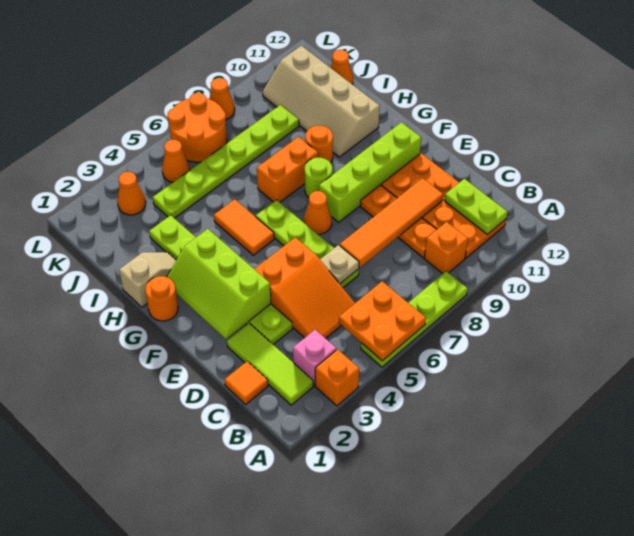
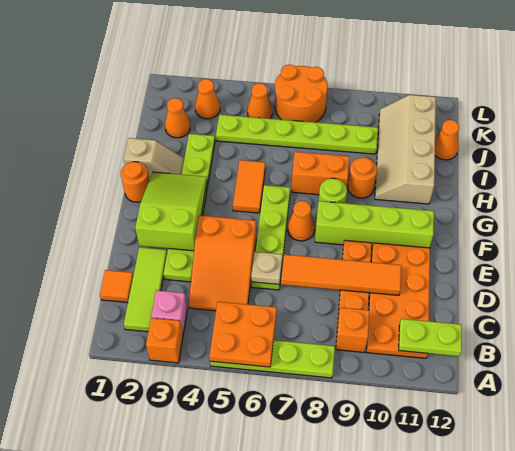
lime 1x2 plate [444,179,507,234] -> lime 1x2 plate turned to [399,319,462,356]
lime 2x3 slope [167,229,271,339] -> lime 2x3 slope turned to [135,172,207,251]
orange 1x1 cone [210,78,235,120] -> orange 1x1 cone moved to [165,98,190,138]

